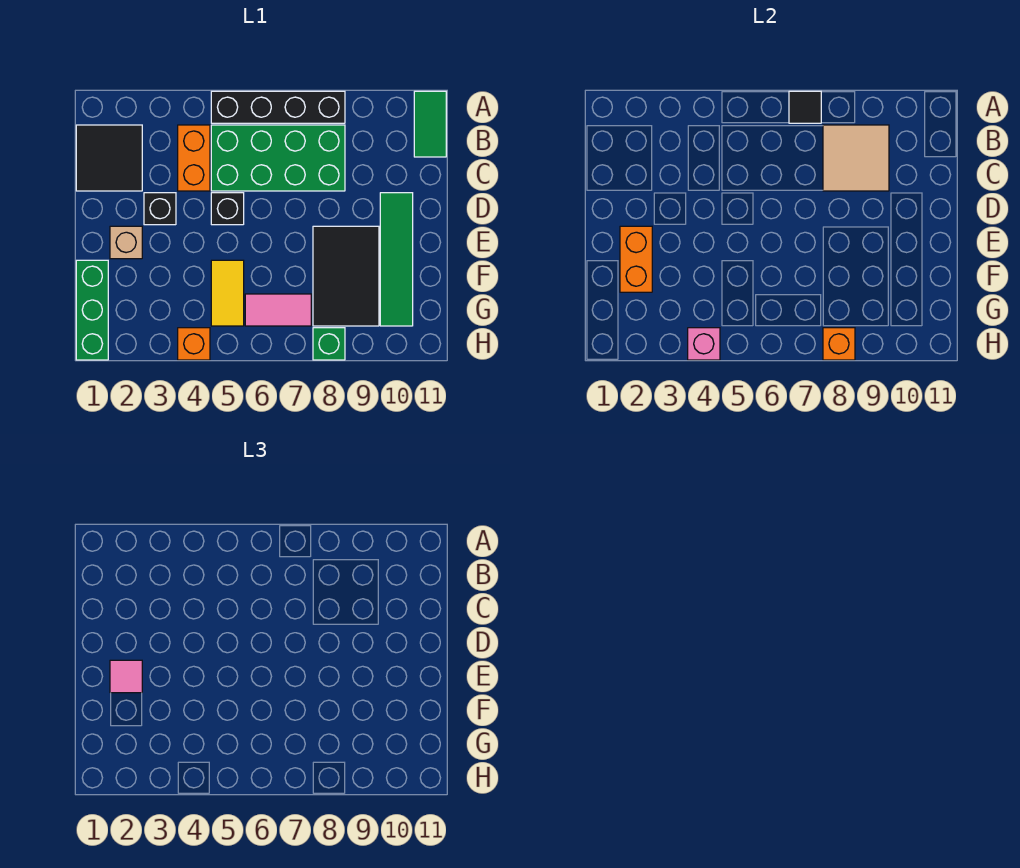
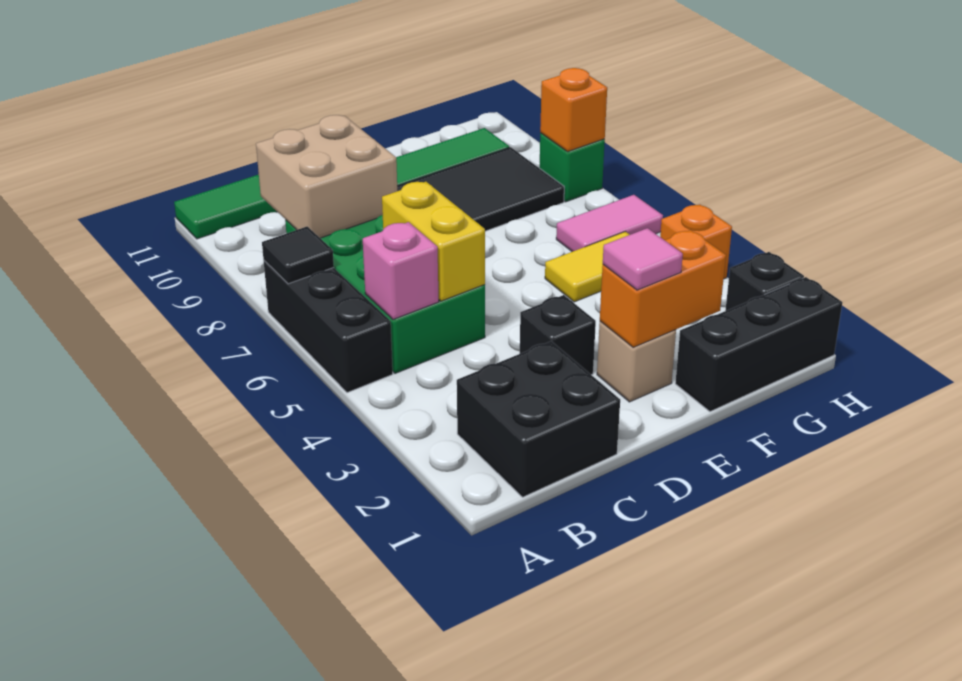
black 1x4 brick [211,91,345,123] -> black 1x3 brick [264,261,393,393]
black 2x2 tile [76,125,142,191] -> black 2x2 brick [457,341,620,497]
orange 1x2 brick [178,125,210,191] -> none
tan 2x2 tile [823,125,889,191] -> tan 2x2 brick [256,115,397,238]
none -> yellow 1x2 brick [382,182,485,301]
black 1x1 brick [211,193,244,225] -> black 1x1 brick moved to [725,252,804,311]
green 1x3 brick [76,260,108,360] -> black 1x3 brick [675,277,842,412]
pink 1x2 tile [245,294,311,326] -> pink 1x2 tile turned to [556,195,663,252]
pink 1x1 brick [688,328,720,360] -> pink 1x1 brick moved to [363,222,439,319]

